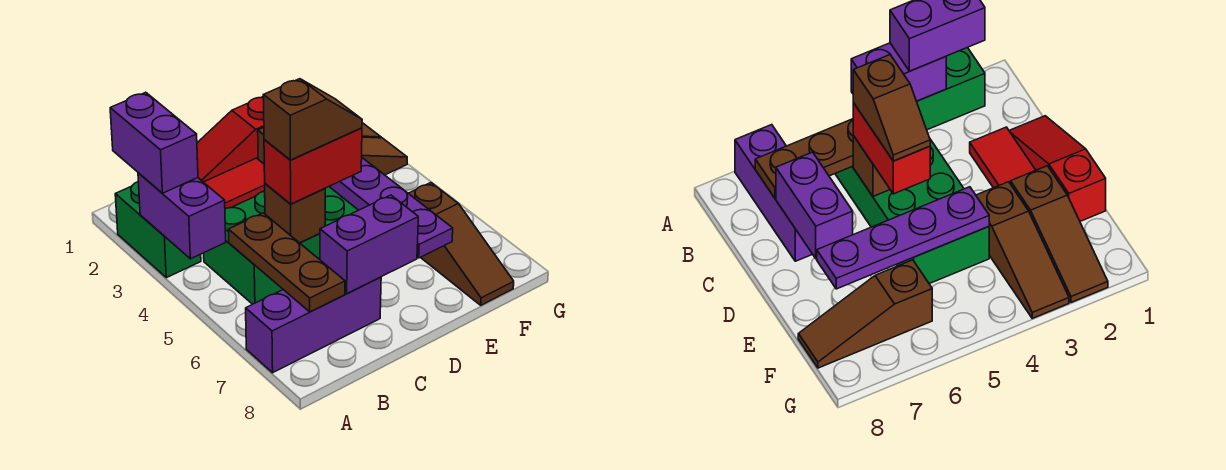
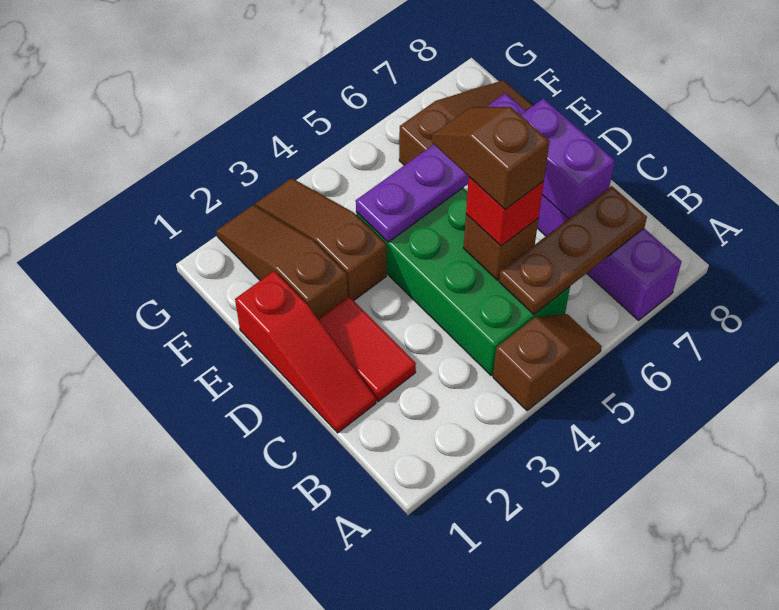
green 1x2 brick [115,182,201,278] -> none
purple 1x2 brick [110,92,198,193] -> none
purple 1x2 brick [138,173,226,259] -> none
none -> brown 1x2 slope [493,314,602,411]
red 1x2 brick [264,128,362,204] -> red 1x1 brick [466,177,544,246]

